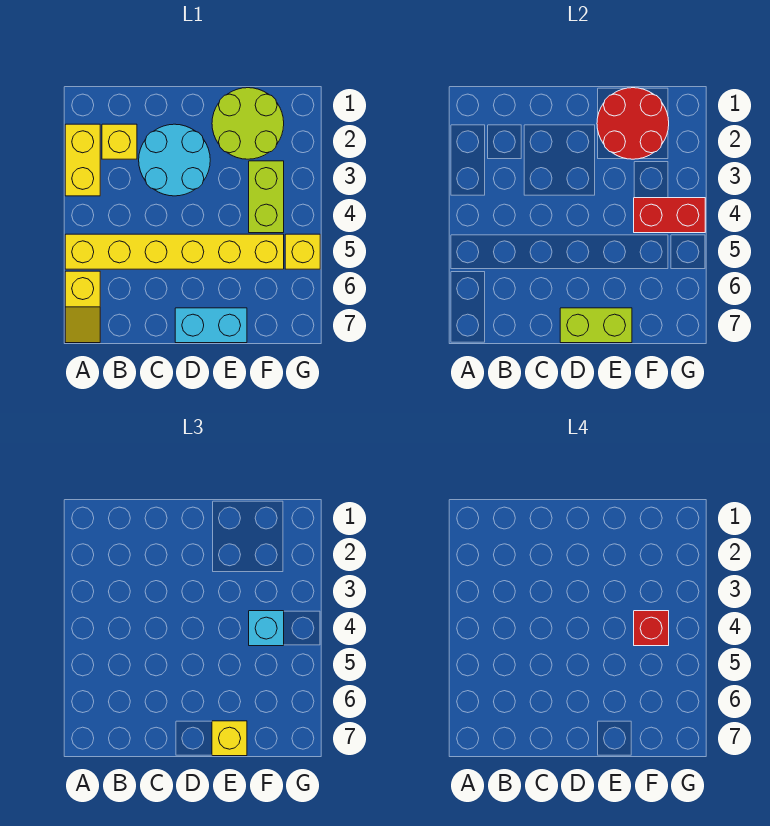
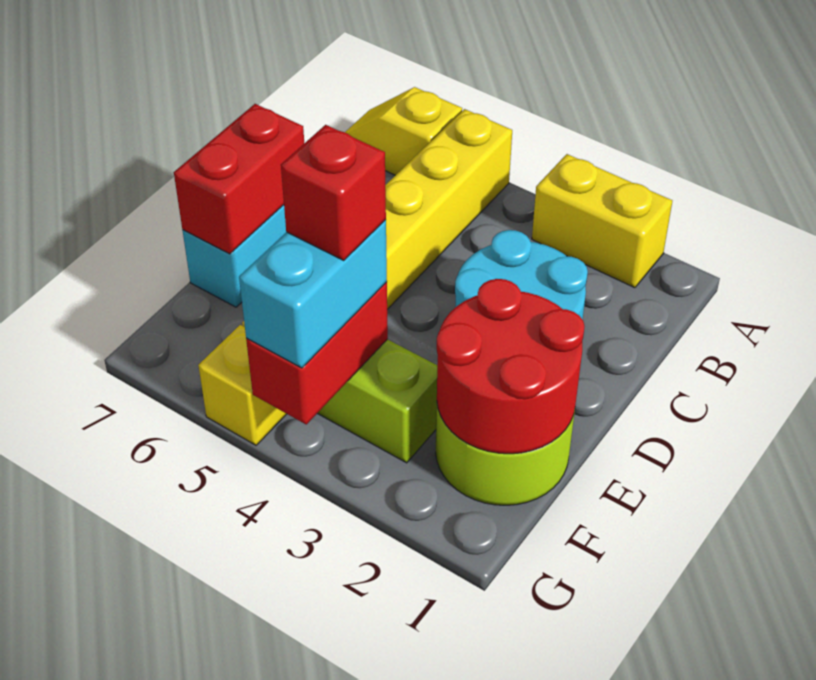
yellow 1x1 brick [102,124,137,159] -> none
lime 1x2 brick [560,308,632,343] -> red 1x2 brick [174,104,304,254]
yellow 1x1 brick [212,721,247,756] -> none
cyan 1x1 brick [249,611,284,646] -> cyan 1x2 brick [239,220,387,368]

